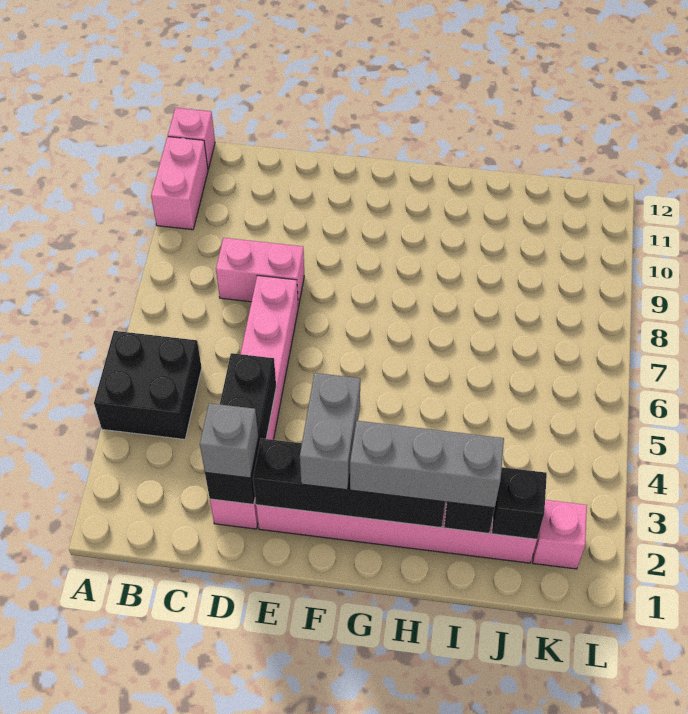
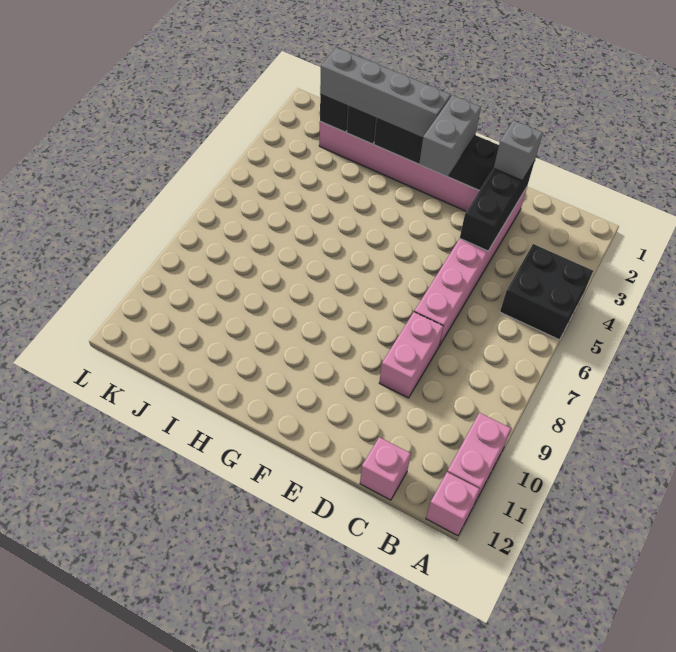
pink 1x2 brick [216,238,304,307] -> pink 1x2 brick turned to [379,312,443,398]
grey 1x3 brick [350,421,504,508] -> grey 1x4 brick [320,47,451,138]
pink 1x1 brick [533,500,587,569] -> pink 1x1 brick moved to [360,437,411,500]

